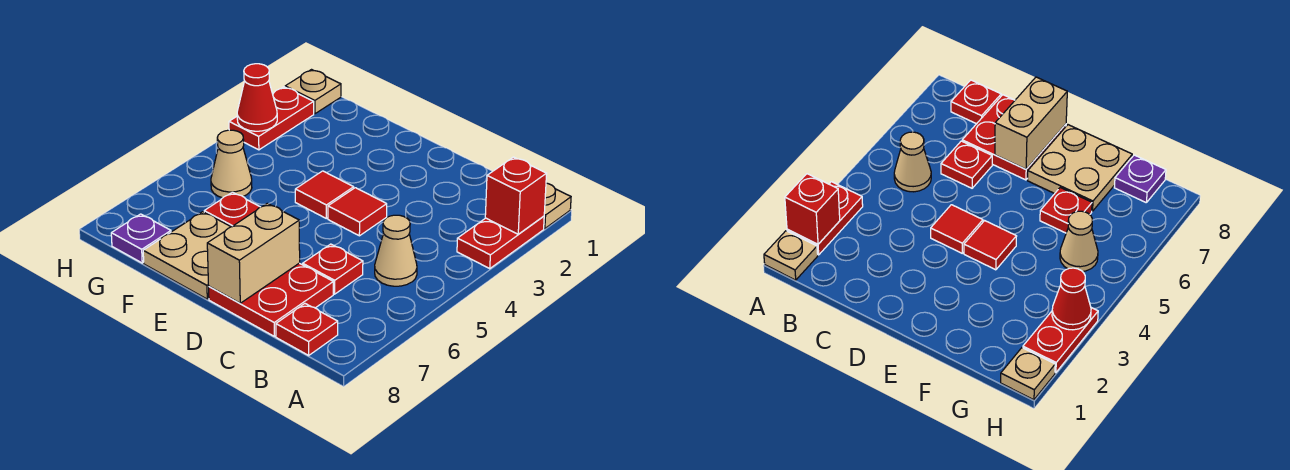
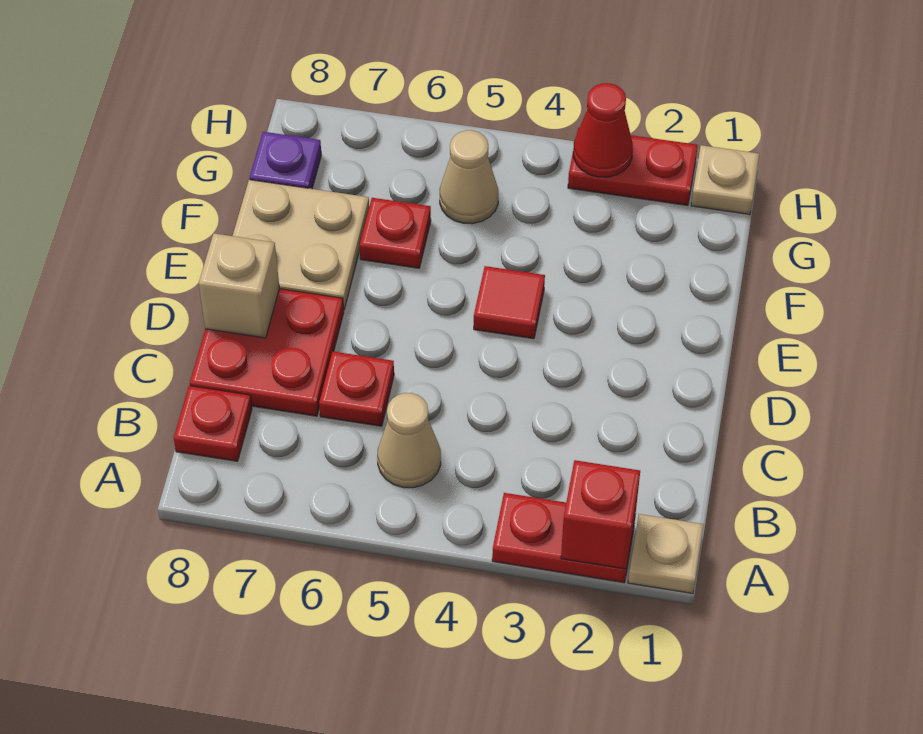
red 1x1 tile [328,188,387,236] -> none
tan 1x2 brick [207,203,300,303] -> tan 1x1 brick [199,233,279,338]

